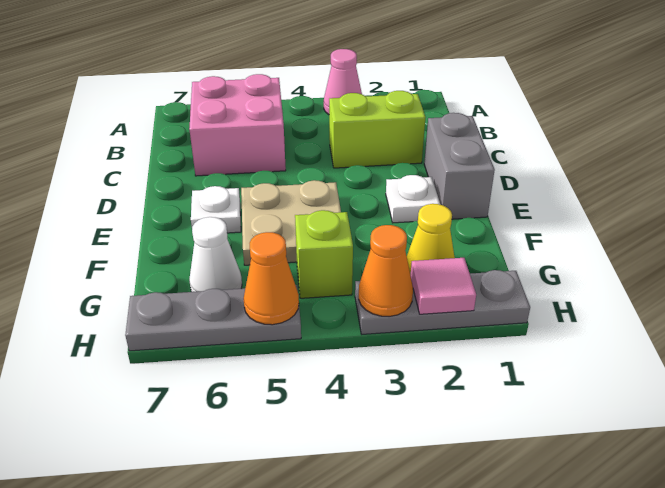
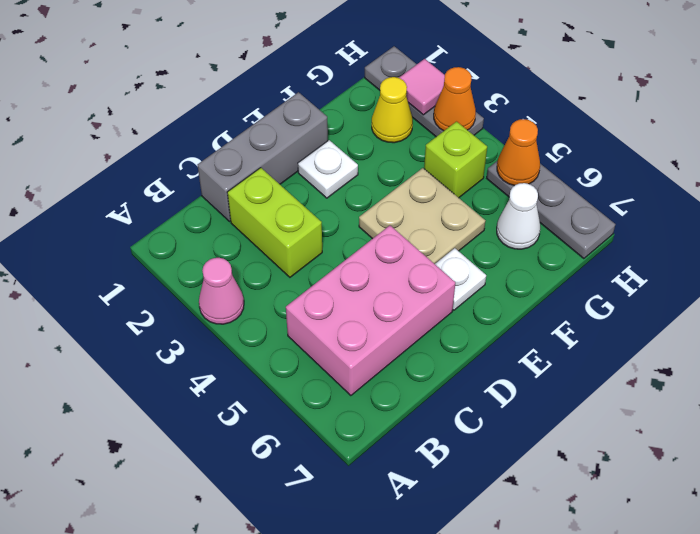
pink 2x2 brick [189,74,286,176] -> pink 2x3 brick [286,225,455,396]
grey 1x2 brick [424,113,495,219] -> grey 1x3 brick [197,92,328,221]

